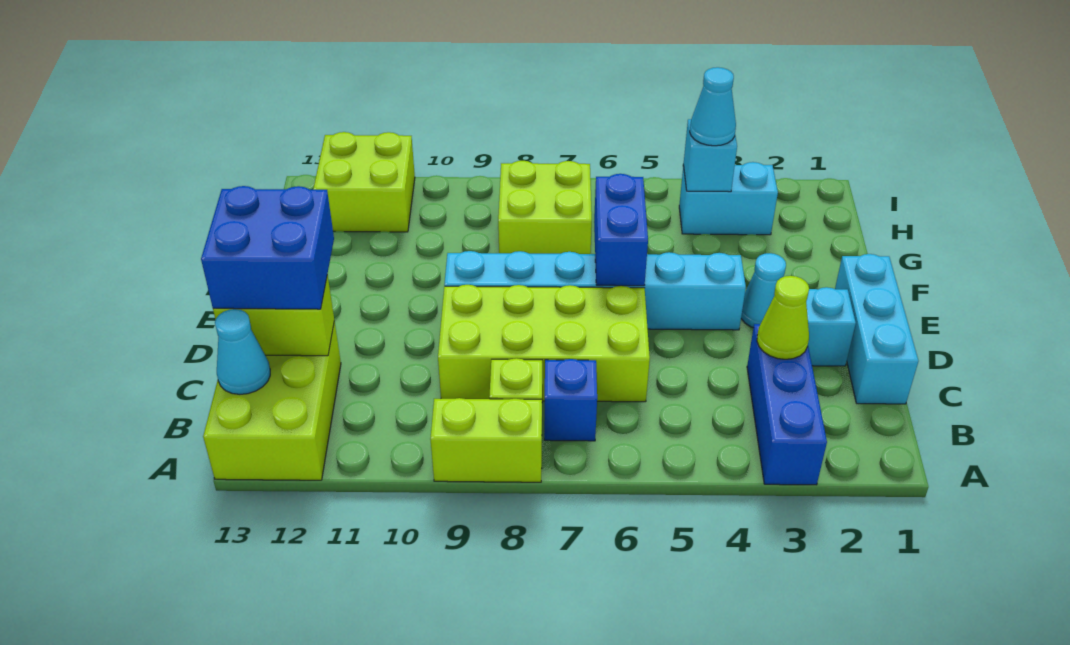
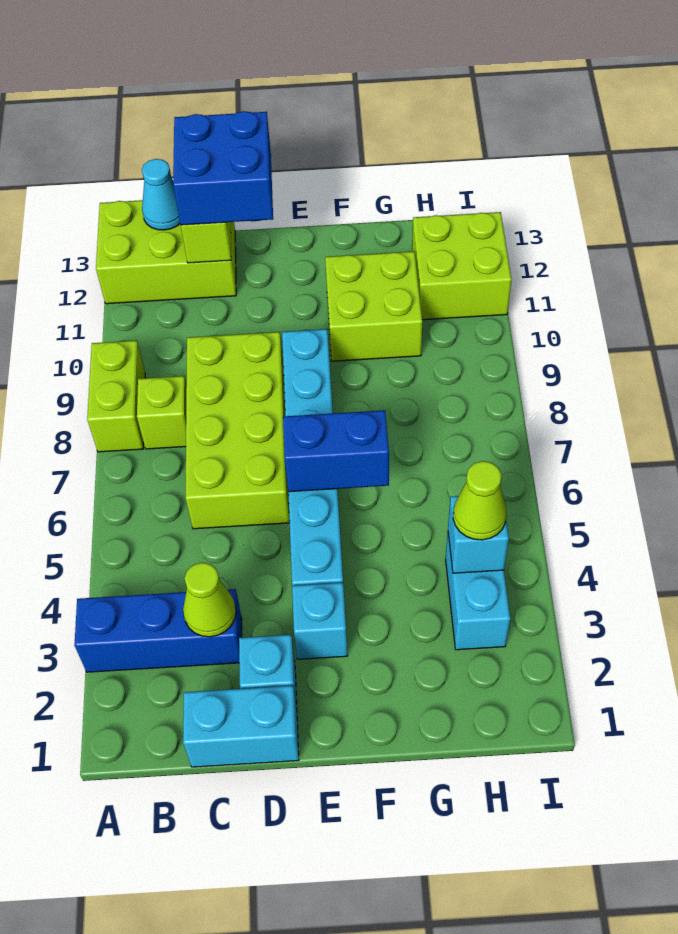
blue 1x1 brick [544,359,597,441] -> none
cyan 1x3 brick [835,254,918,404] -> cyan 1x2 brick [183,686,299,767]
cyan 1x1 cone [741,253,786,328] -> cyan 1x1 brick [292,583,348,659]
lime 2x2 brick [498,161,592,254] -> lime 2x2 brick moved to [325,252,422,361]
cyan 1x1 cone [690,67,736,146] -> lime 1x1 cone [453,461,507,540]

